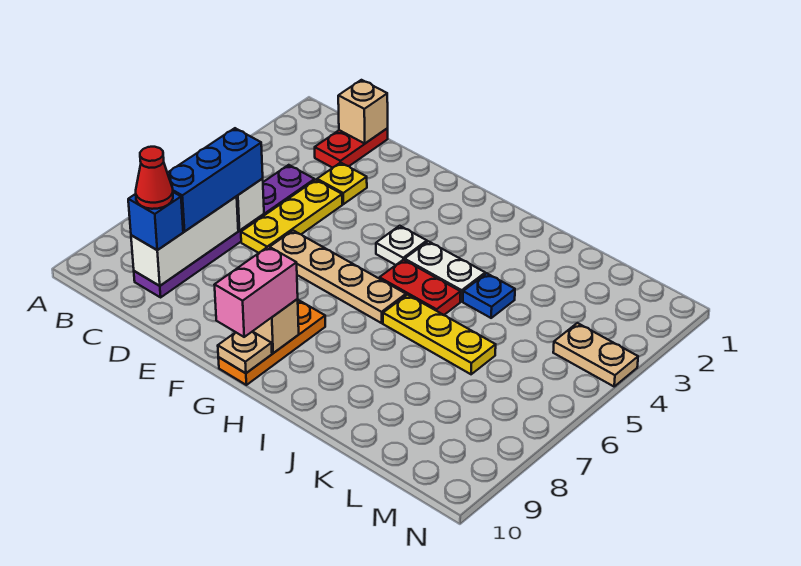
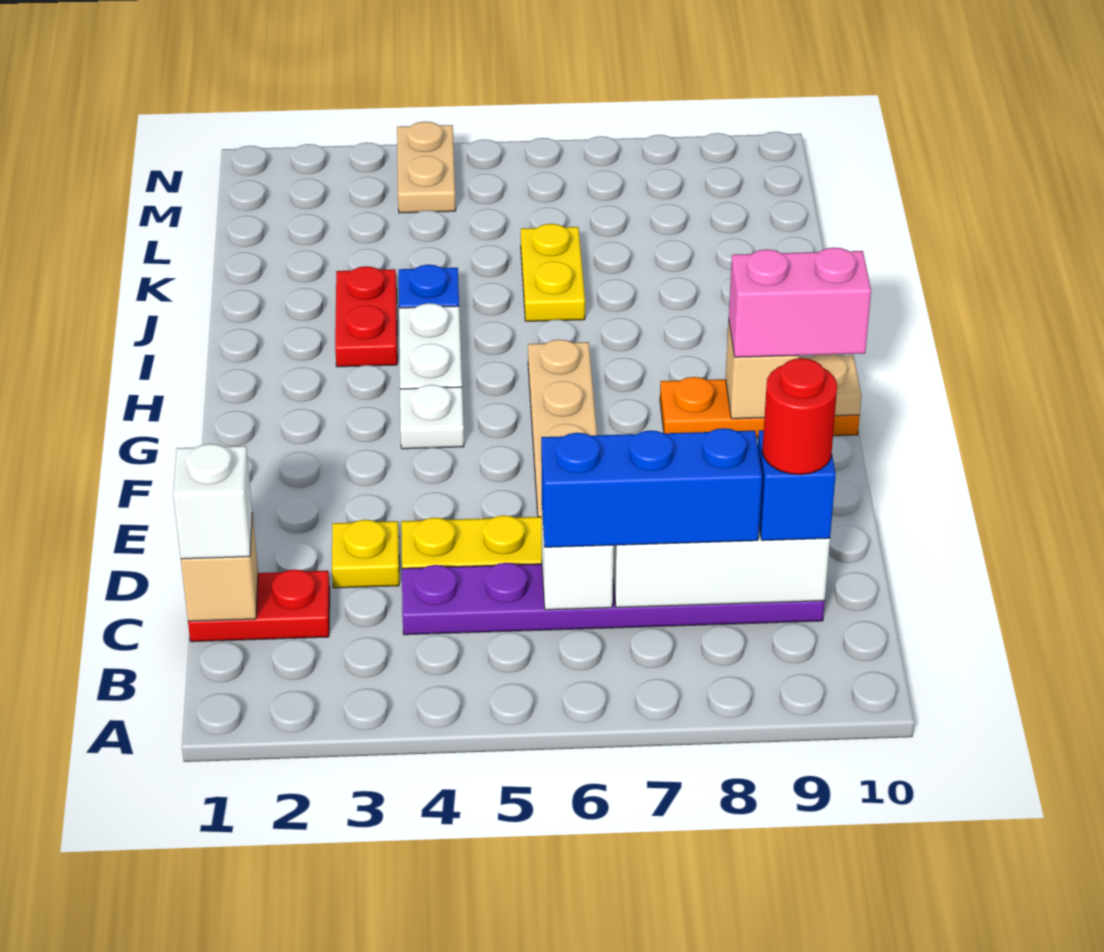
none -> white 1x1 brick [173,444,252,559]
red 1x1 cone [136,147,173,209] -> red 1x1 round brick [762,358,837,475]
red 1x2 plate [379,260,461,315] -> red 1x2 plate moved to [335,266,397,367]
yellow 1x3 plate [383,295,496,374] -> yellow 1x2 plate [521,224,585,321]

